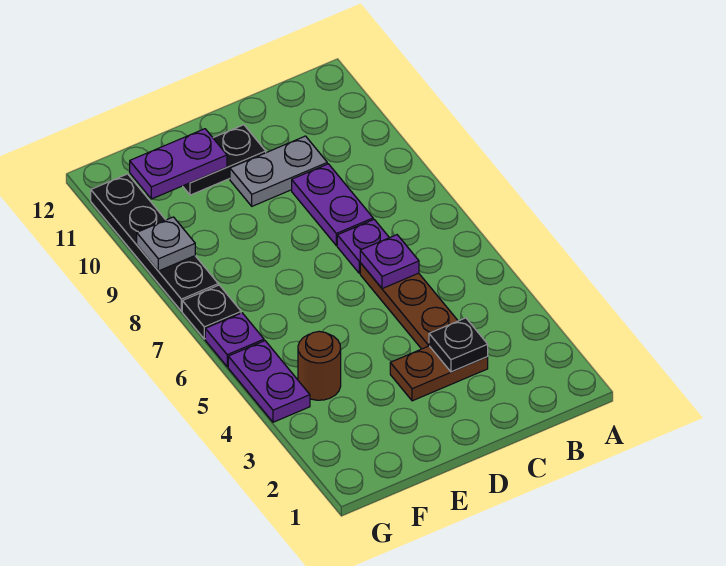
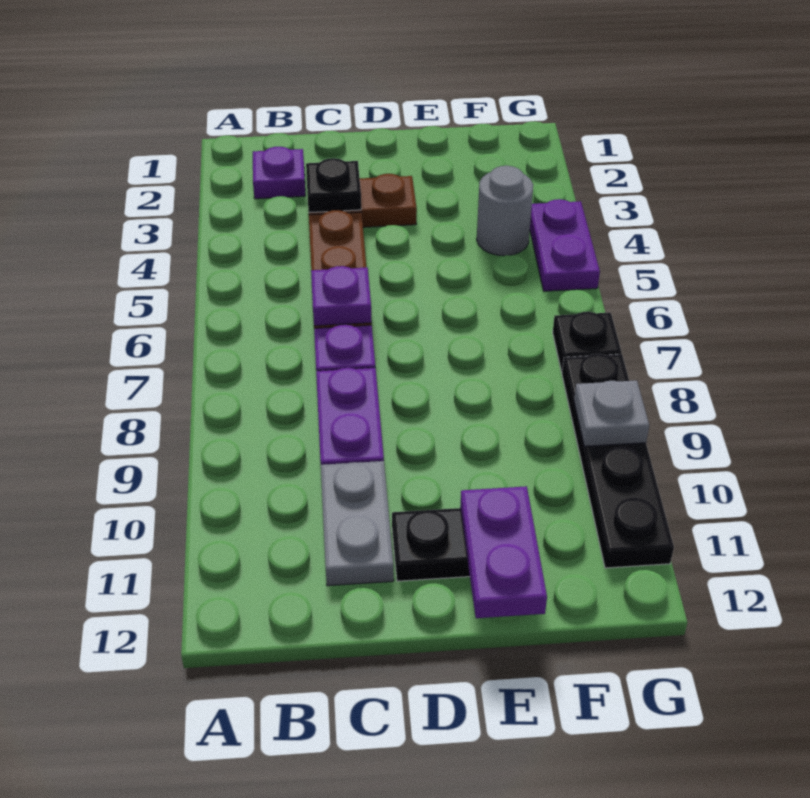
grey 1x2 plate [230,136,327,206] -> grey 1x2 plate turned to [321,461,394,586]
purple 1x2 plate [130,129,227,199] -> purple 1x2 plate turned to [460,486,547,618]
brown 1x1 round brick [298,331,341,400] -> grey 1x1 round brick [477,166,533,256]
purple 1x1 plate [205,313,264,367] -> purple 1x1 plate moved to [253,147,305,199]

